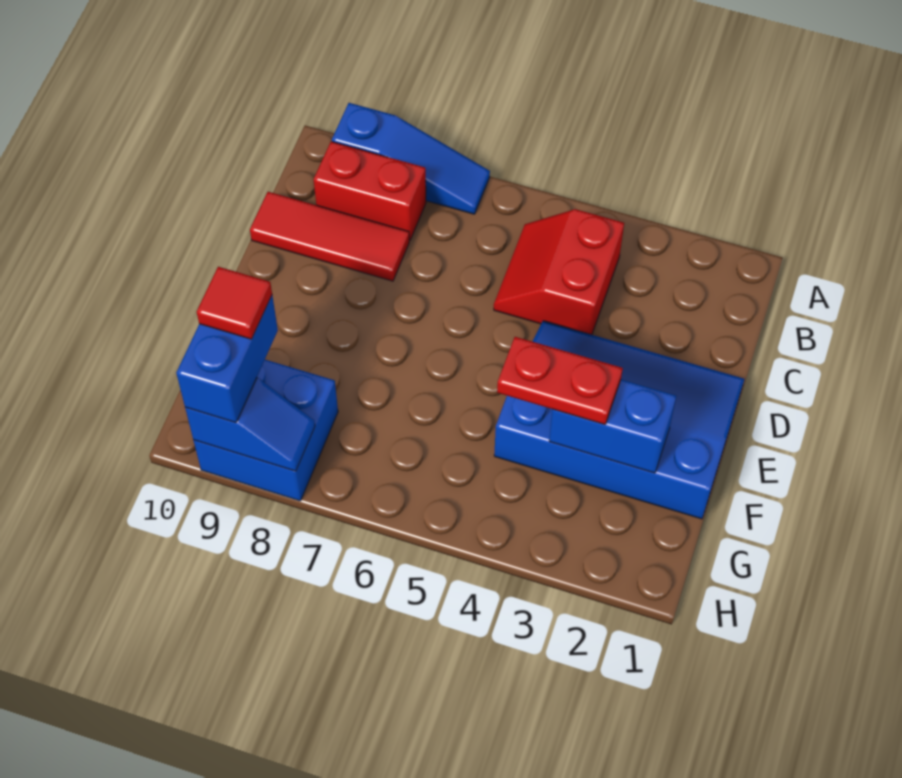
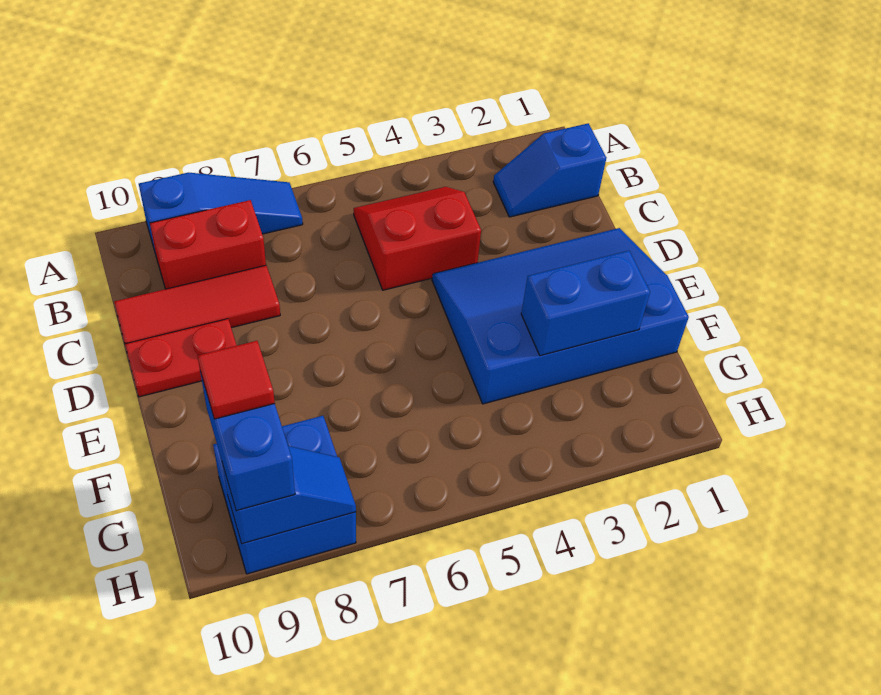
none -> blue 1x2 slope [493,123,606,217]
red 2x2 slope [494,209,624,335] -> red 2x2 slope turned to [354,187,481,290]
red 1x2 plate [497,337,623,425] -> red 1x2 plate moved to [125,319,237,397]

